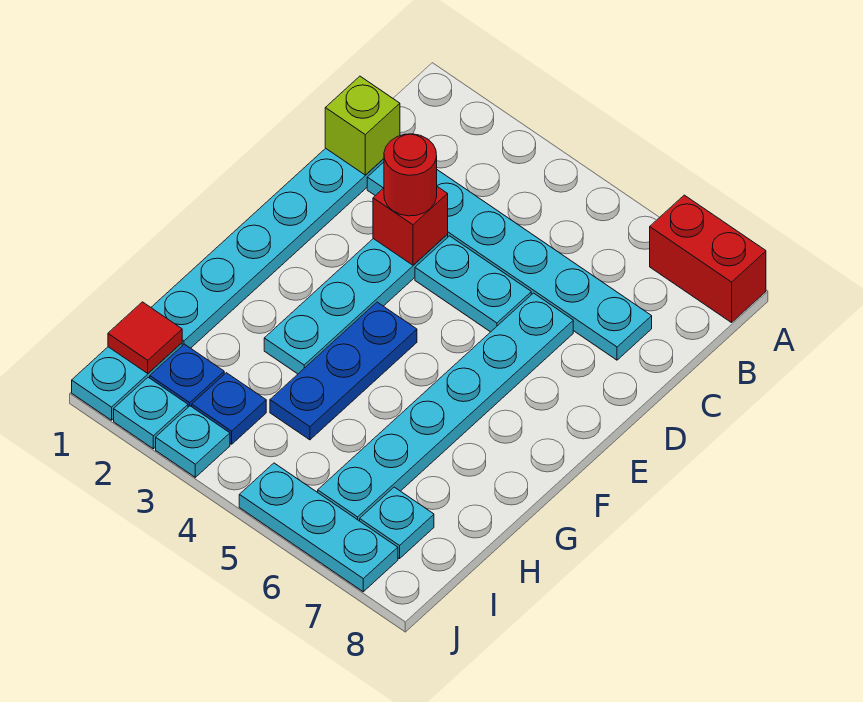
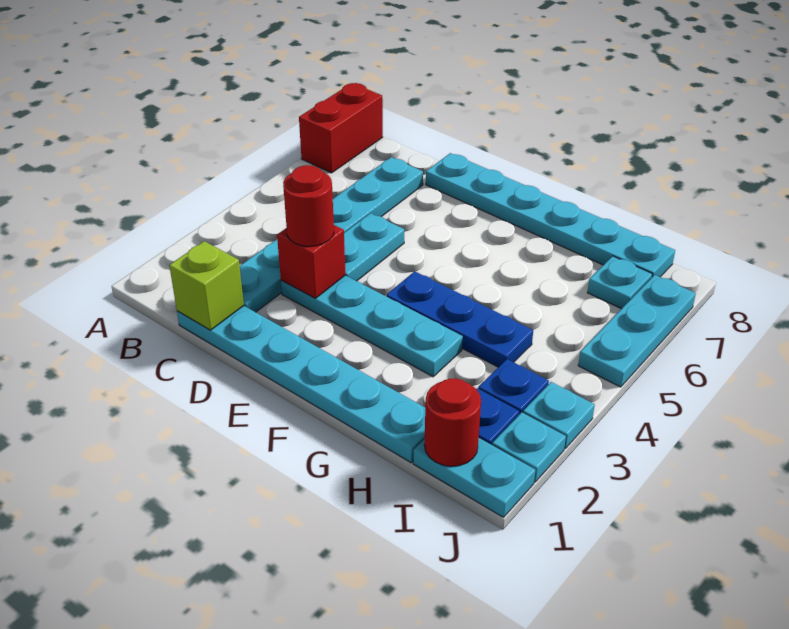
cyan 1x6 plate [318,293,573,521] -> cyan 1x6 plate moved to [426,153,675,277]
red 1x1 tile [108,302,182,373] -> red 1x1 round brick [424,378,481,466]

